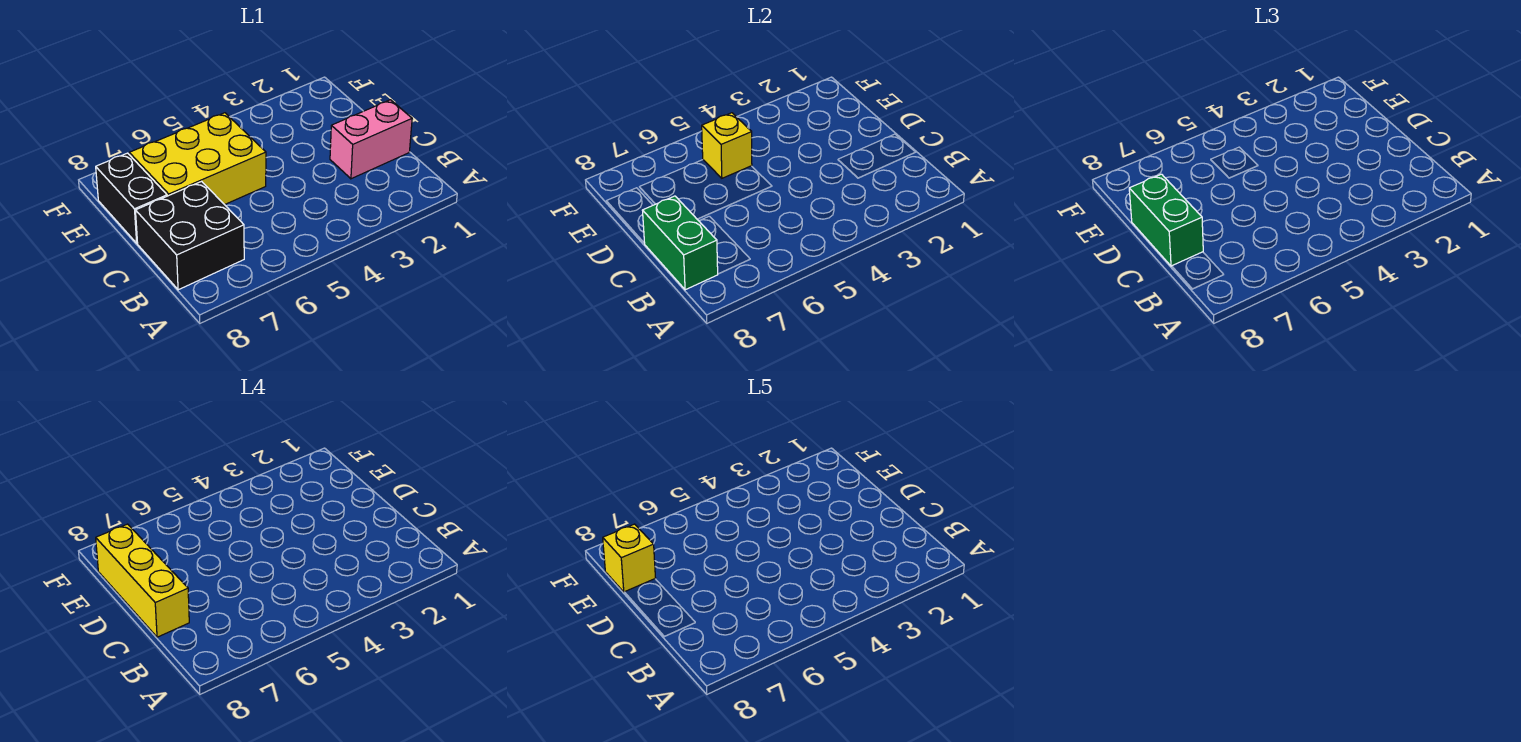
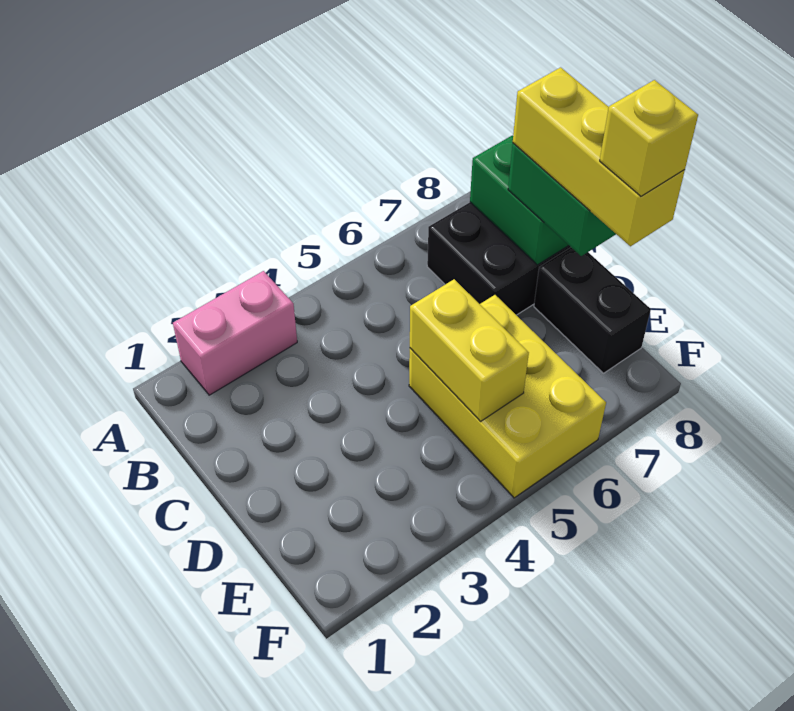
pink 1x2 brick [330,100,412,179] -> pink 1x2 brick moved to [173,271,297,395]
yellow 2x3 brick [129,113,266,205] -> yellow 2x3 brick turned to [409,295,606,498]
yellow 1x1 brick [702,113,752,178] -> yellow 1x2 brick [410,279,529,422]

